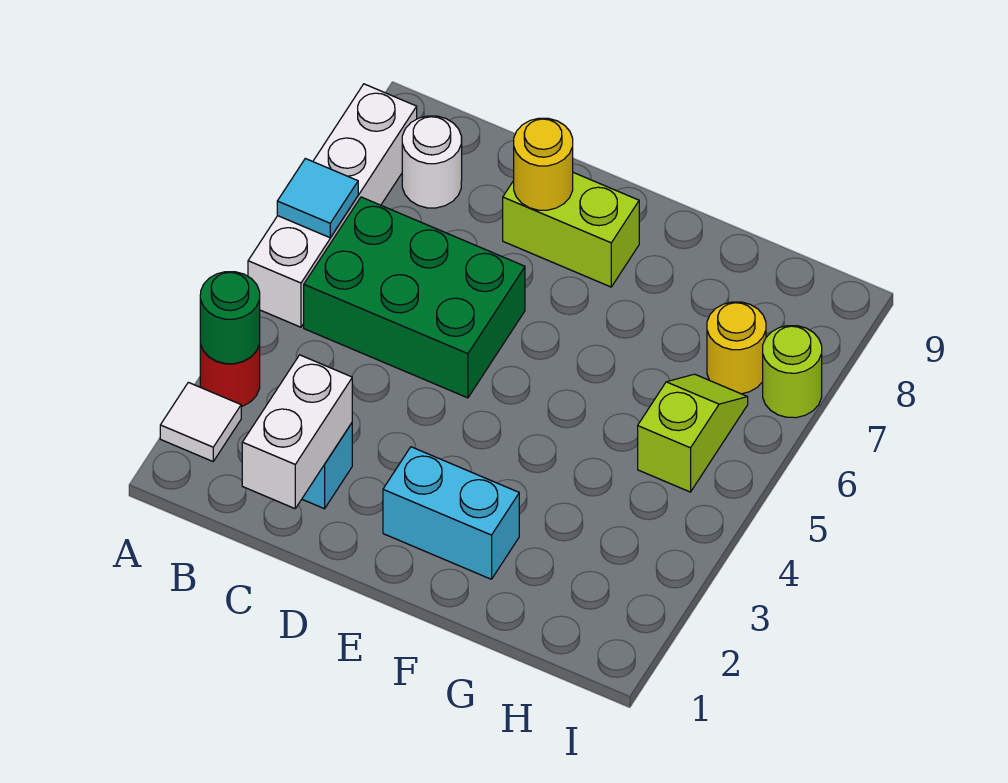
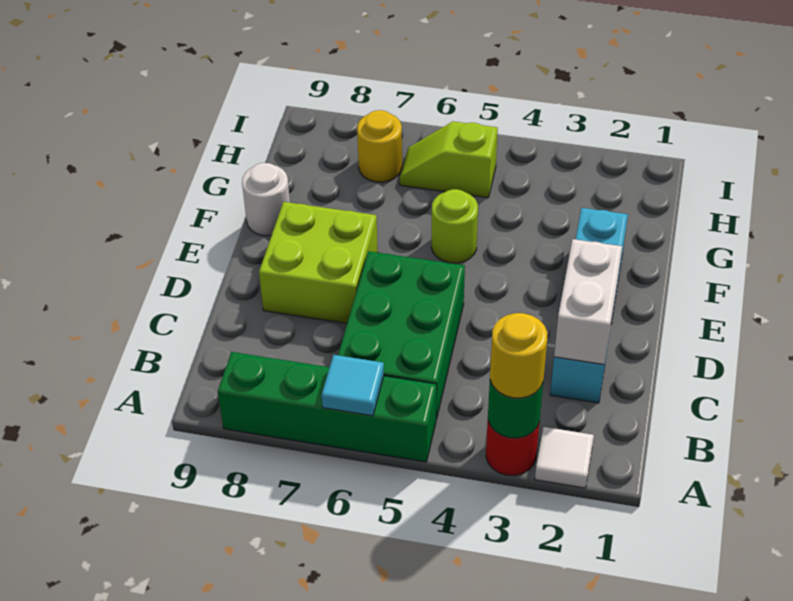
white 1x4 brick [248,84,417,327] -> green 1x4 brick [218,352,437,462]
white 1x1 round brick [402,116,462,208] -> white 1x1 round brick moved to [242,163,290,236]
white 1x2 brick [242,355,352,509] -> white 1x2 brick turned to [554,239,622,364]
lime 1x2 brick [503,173,639,287] -> lime 2x2 brick [259,202,378,323]
yellow 1x1 round brick [514,118,573,210] -> yellow 1x1 round brick moved to [490,313,547,398]
lime 1x1 round brick [763,326,822,418] -> lime 1x1 round brick moved to [431,189,478,263]

